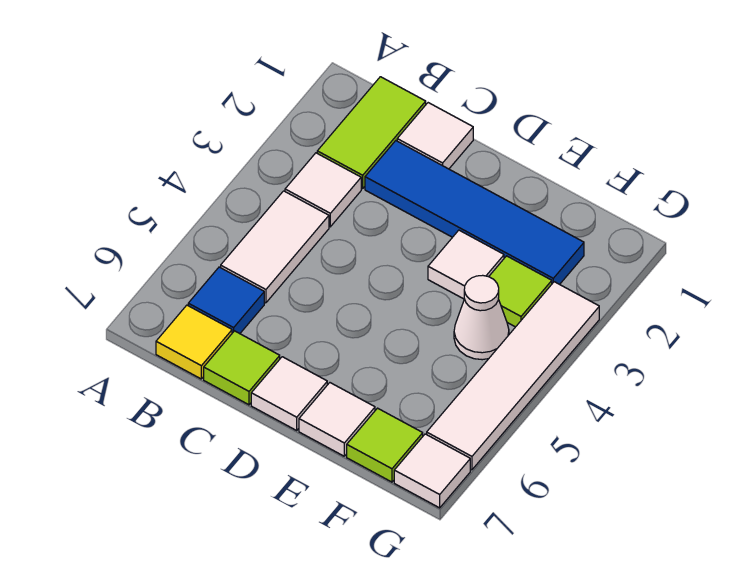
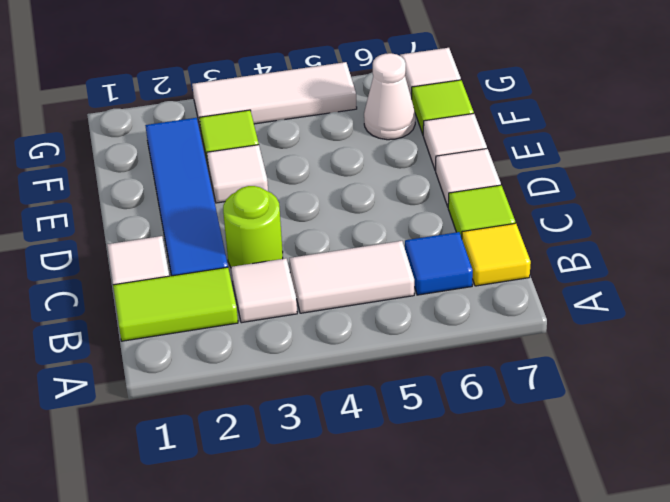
none -> lime 1x1 round brick [223,186,283,267]
white 1x1 cone [454,275,509,360] -> white 1x1 cone moved to [364,53,415,140]
white 1x4 tile [427,282,599,470] -> white 1x3 tile [192,62,357,129]

